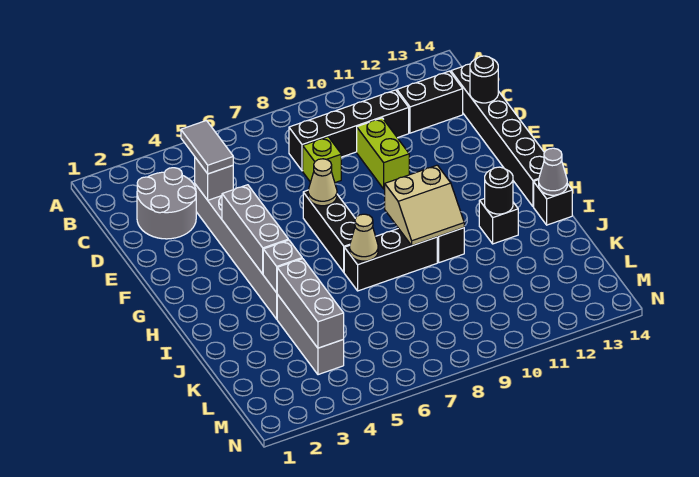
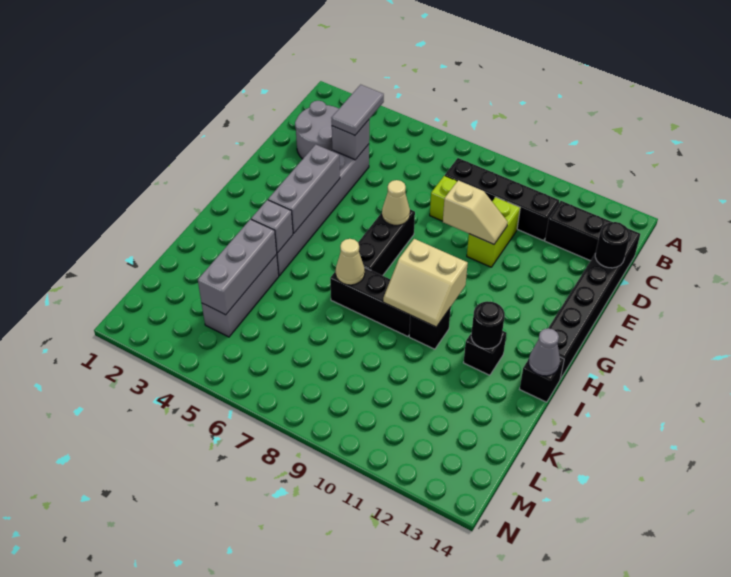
none -> tan 1x2 slope [443,180,508,244]

